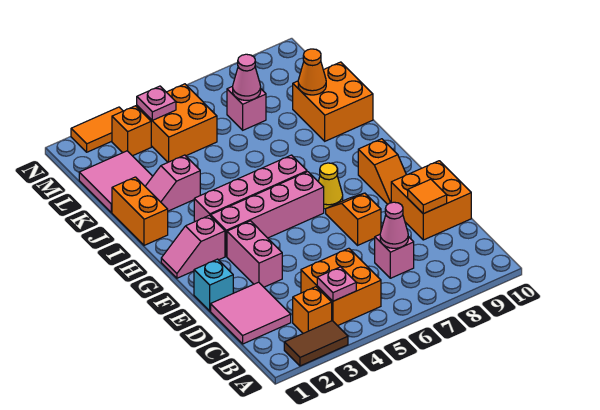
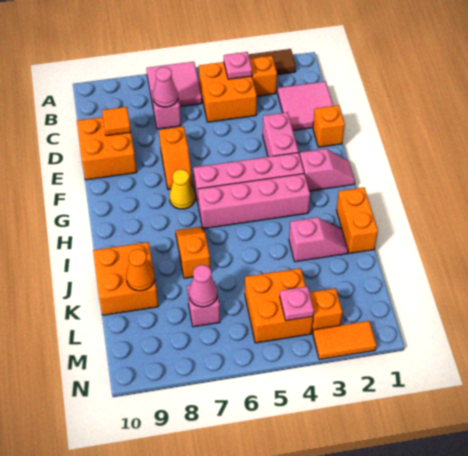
cyan 1x1 brick [194,259,233,311] -> orange 1x1 brick [313,105,345,147]
orange 1x2 slope [358,139,406,204] -> orange 1x2 slope moved to [176,227,210,278]
pink 2x2 tile [79,151,153,213] -> pink 2x2 tile moved to [146,62,202,107]

